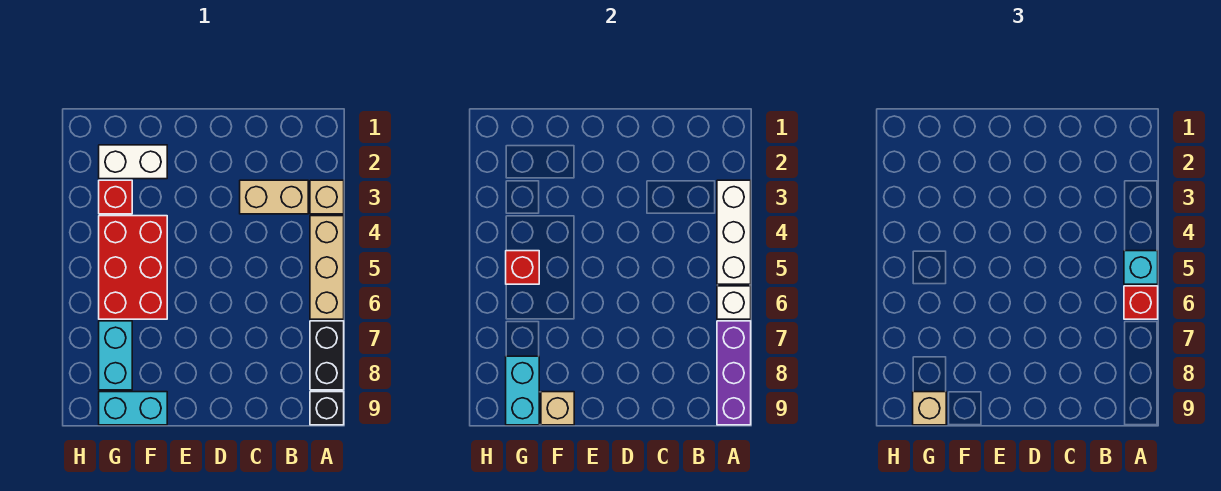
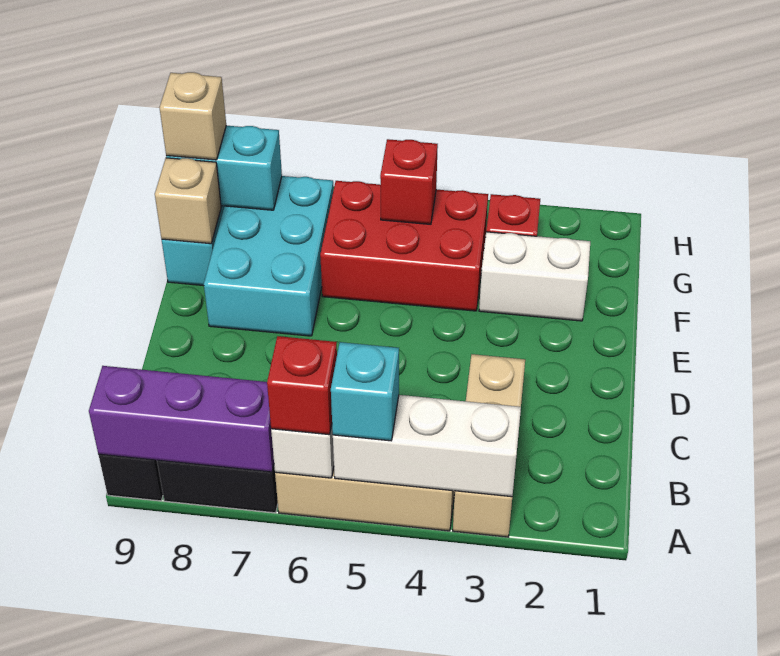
white 1x2 brick [99,145,167,179] -> white 1x2 brick turned to [479,232,590,321]
cyan 1x2 brick [99,321,132,390] -> cyan 2x3 brick [204,176,333,336]

